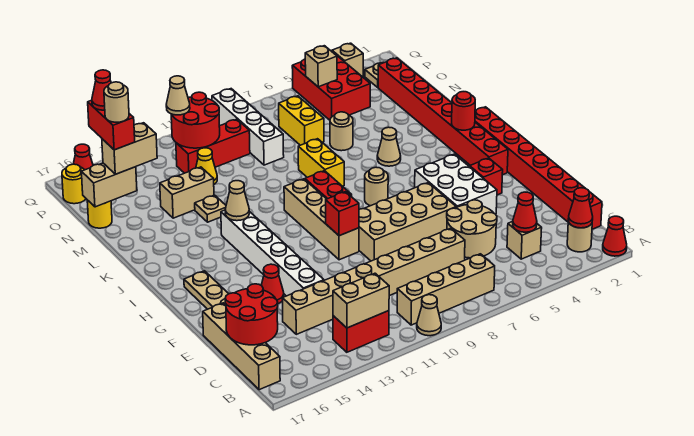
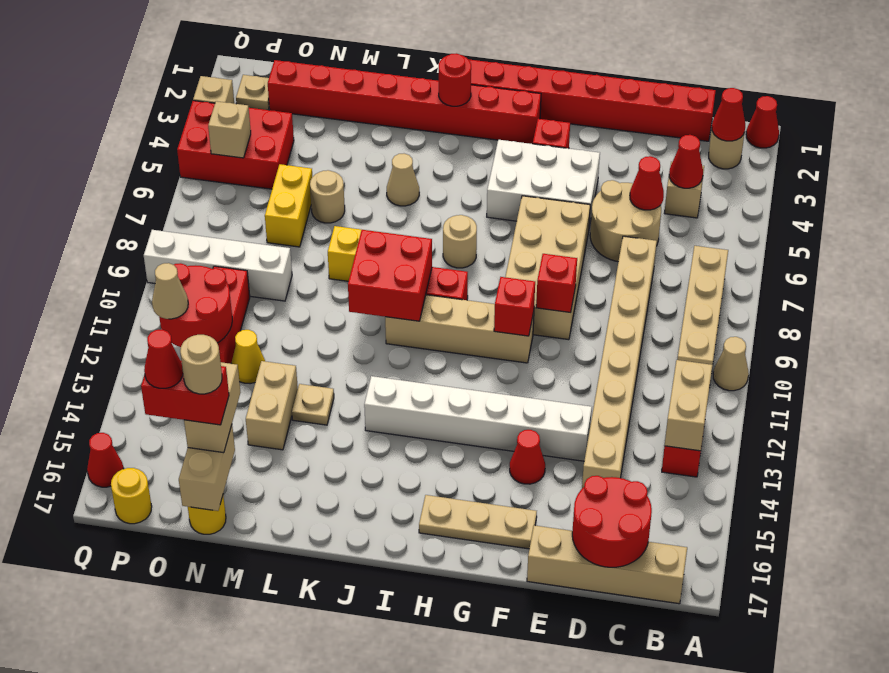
none -> red 1x1 cone [630,156,664,210]
none -> red 1x1 brick [536,254,577,313]
none -> red 2x2 brick [348,230,432,321]
tan 1x1 cone [225,181,249,221] -> none
yellow 1x2 brick [279,96,324,145] -> yellow 1x2 brick turned to [265,164,312,247]

